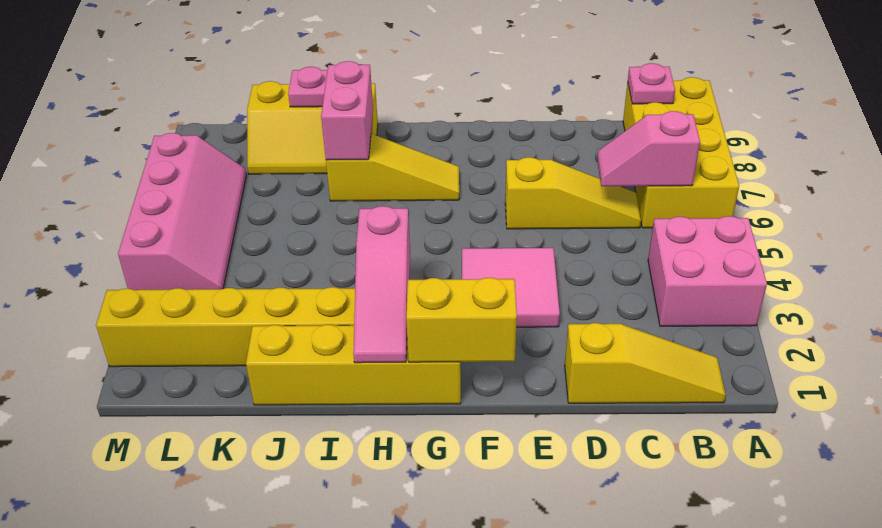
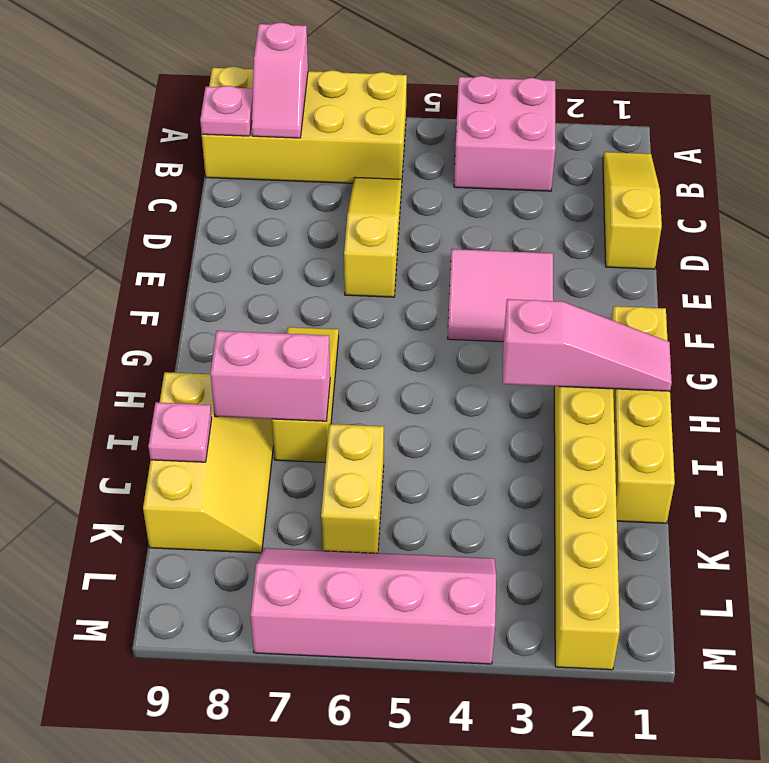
pink 1x2 slope [597,111,700,186] -> pink 1x2 slope moved to [252,22,308,138]
yellow 1x2 brick [406,278,517,362] -> yellow 1x2 brick moved to [321,424,384,553]

